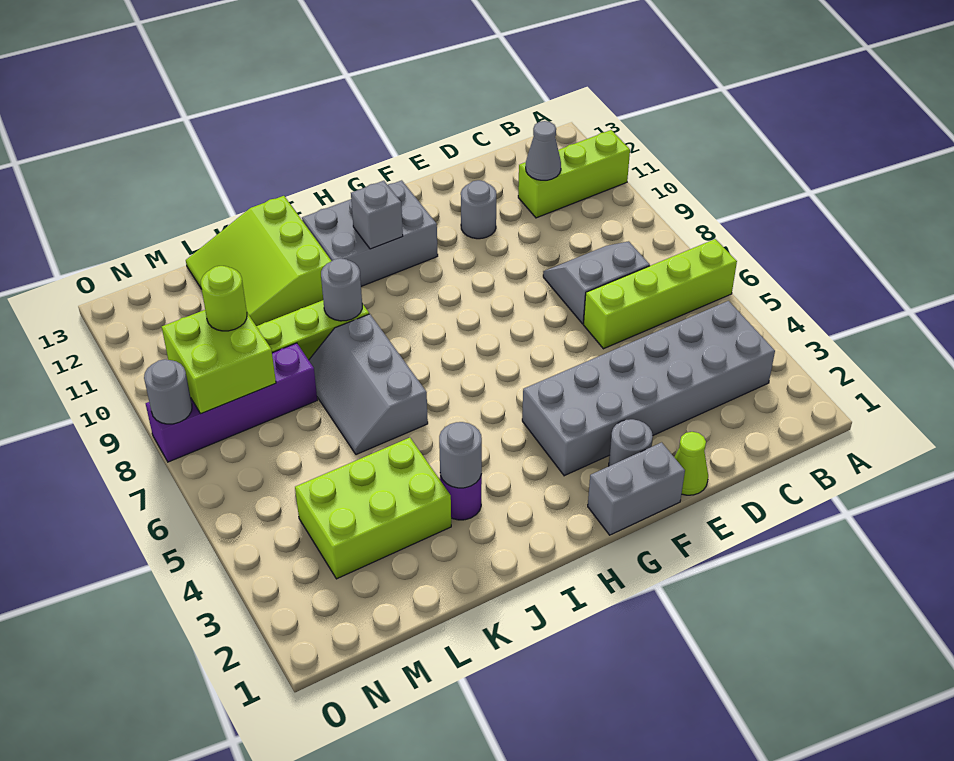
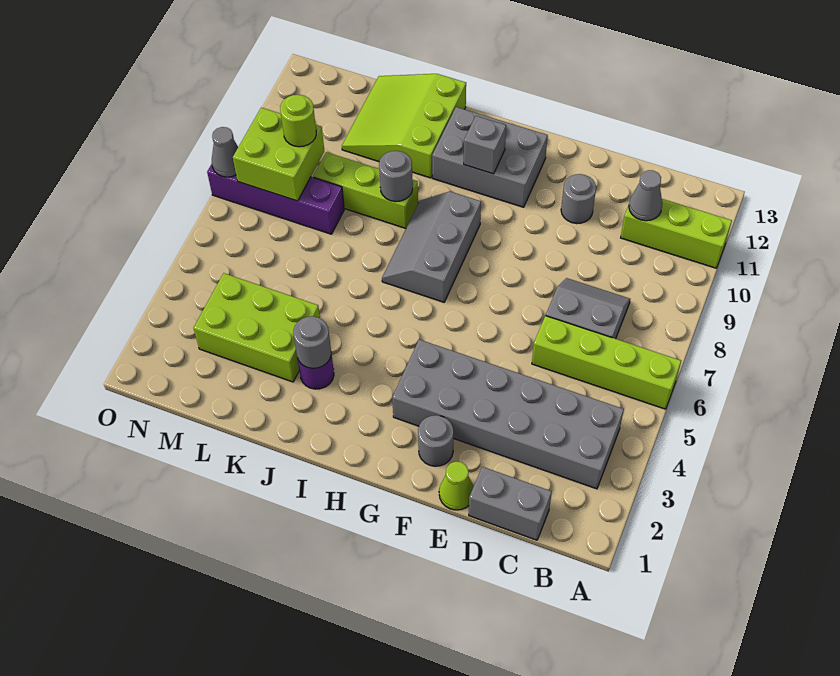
grey 1x2 brick [588,442,685,535] -> grey 1x2 brick moved to [469,467,552,540]
grey 2x3 slope [309,314,428,455] -> grey 2x3 slope moved to [382,191,481,302]
grey 1x1 round brick [144,359,192,424] -> grey 1x1 cone [212,127,238,177]

